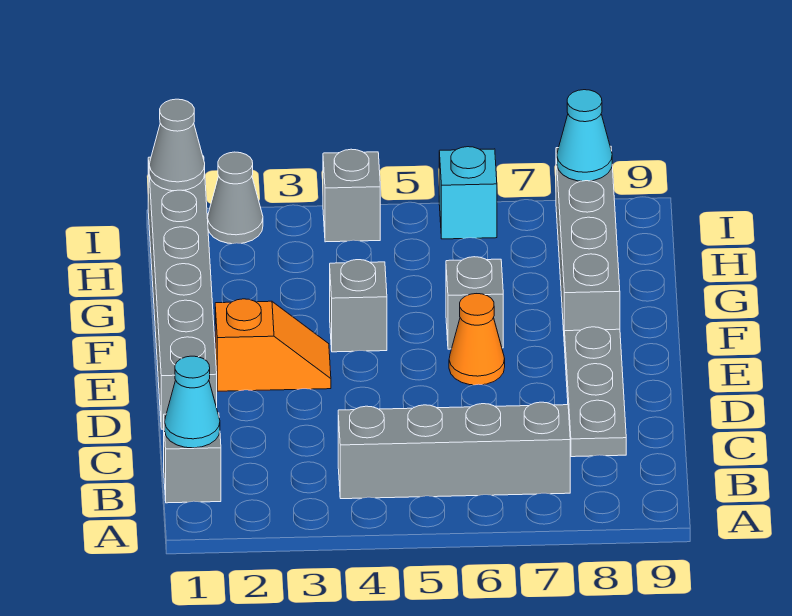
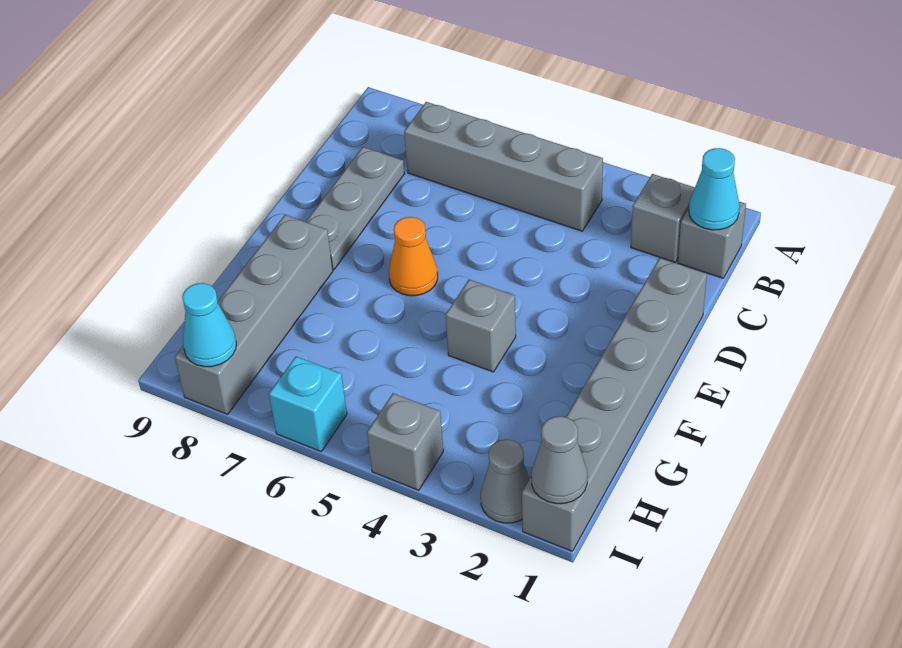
orange 1x2 slope [215,299,331,391] -> none
grey 1x1 brick [446,257,503,349] -> grey 1x1 brick moved to [631,174,695,262]

